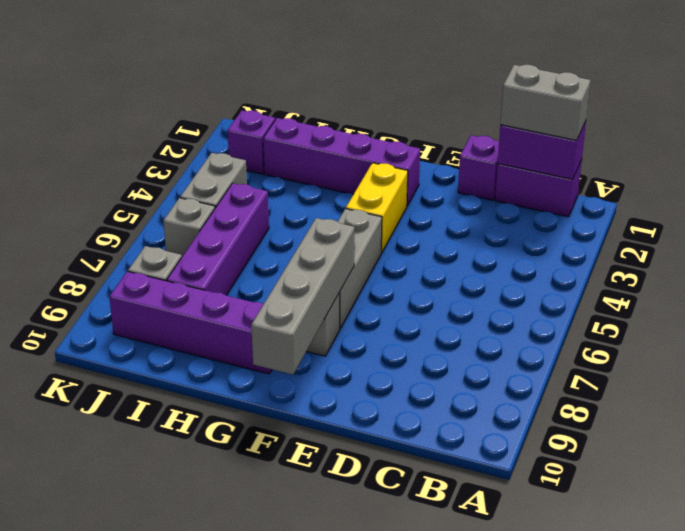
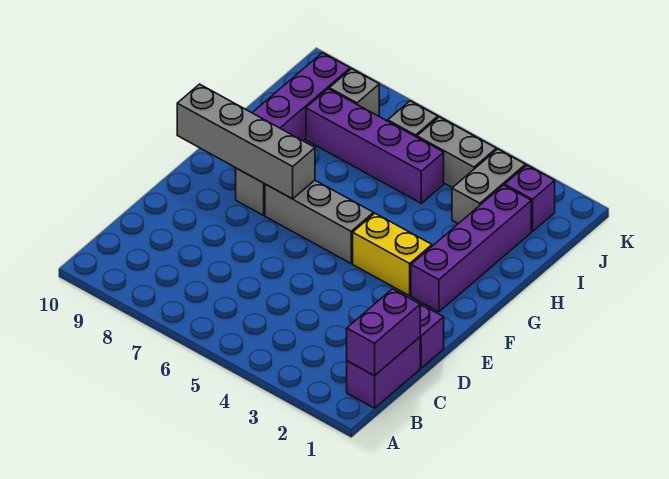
grey 1x2 brick [500,65,590,140] -> grey 1x2 brick moved to [452,149,526,224]

